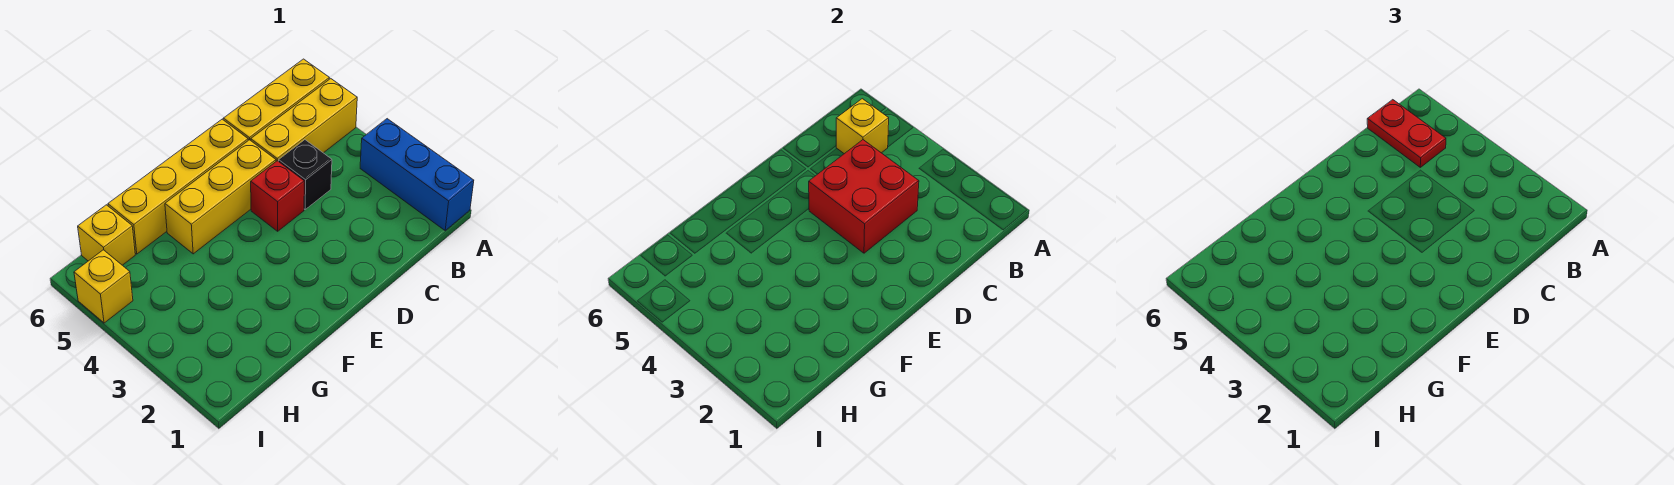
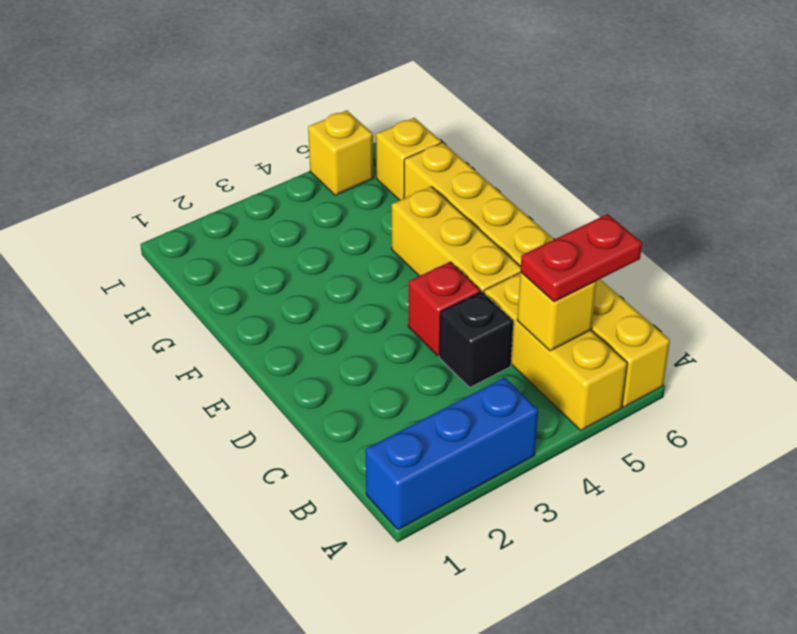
red 2x2 brick [809,140,919,253] -> none

